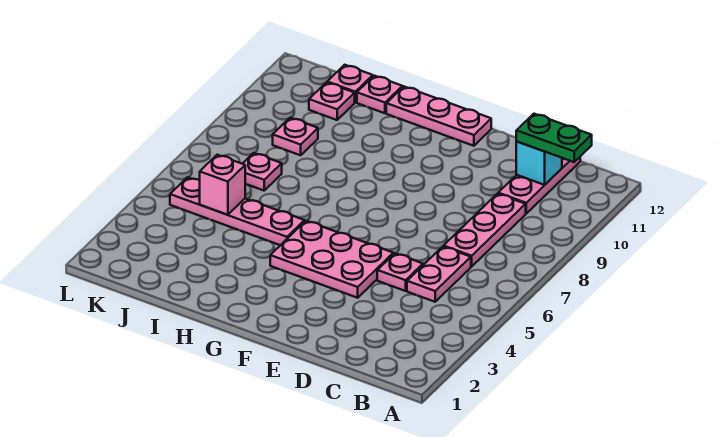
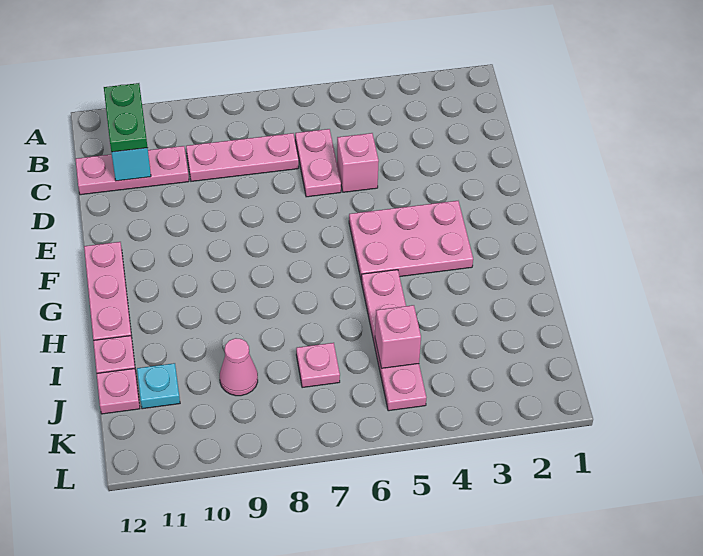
pink 1x2 plate [407,247,471,302] -> pink 1x2 plate turned to [295,129,341,197]
pink 1x1 plate [377,253,423,291] -> pink 1x1 brick [337,133,379,192]
pink 2x3 plate [270,221,393,298] -> pink 2x3 plate turned to [349,201,473,281]
pink 1x1 plate [273,118,318,155] -> pink 1x1 cone [220,338,258,396]
pink 1x1 plate [309,82,355,120] -> cyan 1x1 plate [137,363,180,409]

